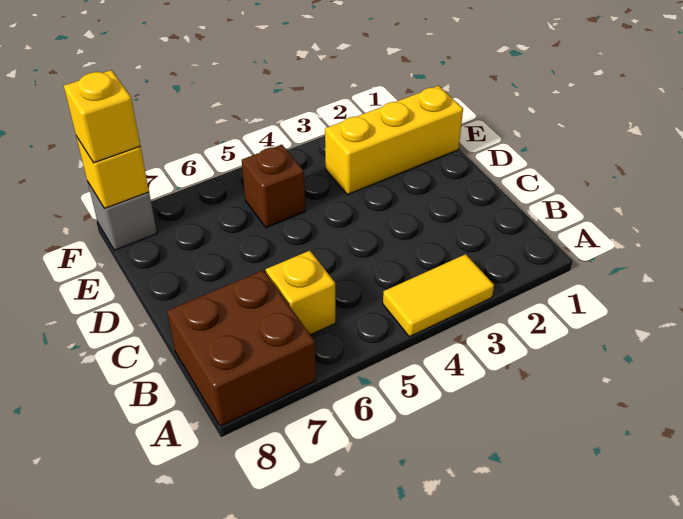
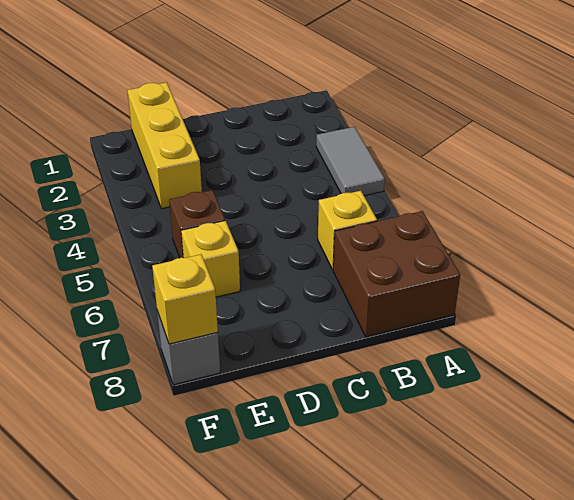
yellow 1x2 tile [383,254,494,337] -> grey 1x2 tile [316,127,385,196]
yellow 1x1 brick [64,70,140,163] -> yellow 1x1 brick moved to [181,221,240,297]

